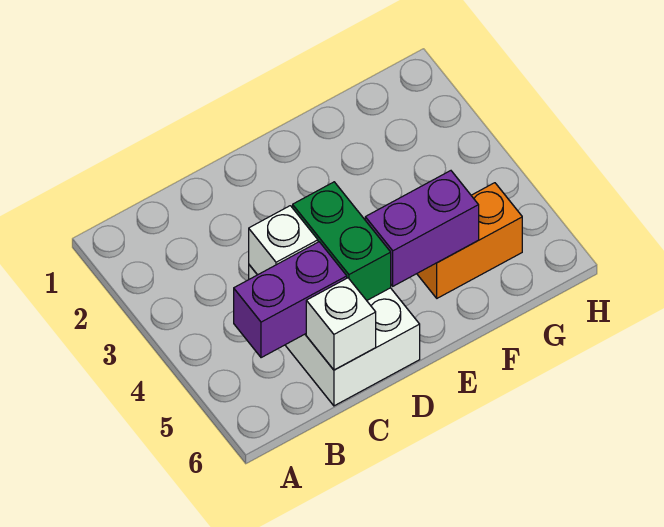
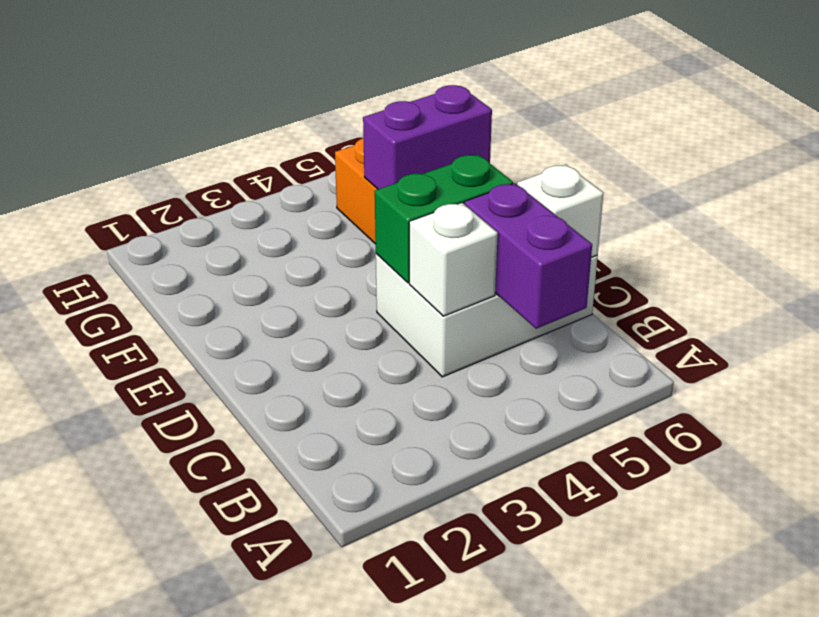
purple 1x2 brick [365,171,479,286] -> purple 1x2 brick turned to [363,85,492,189]

